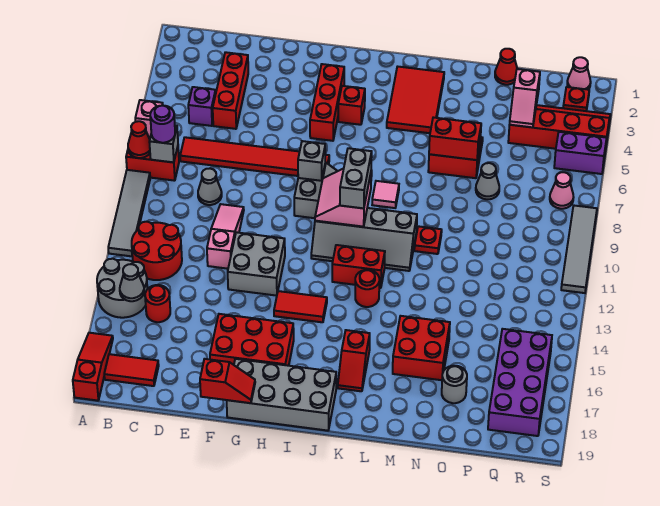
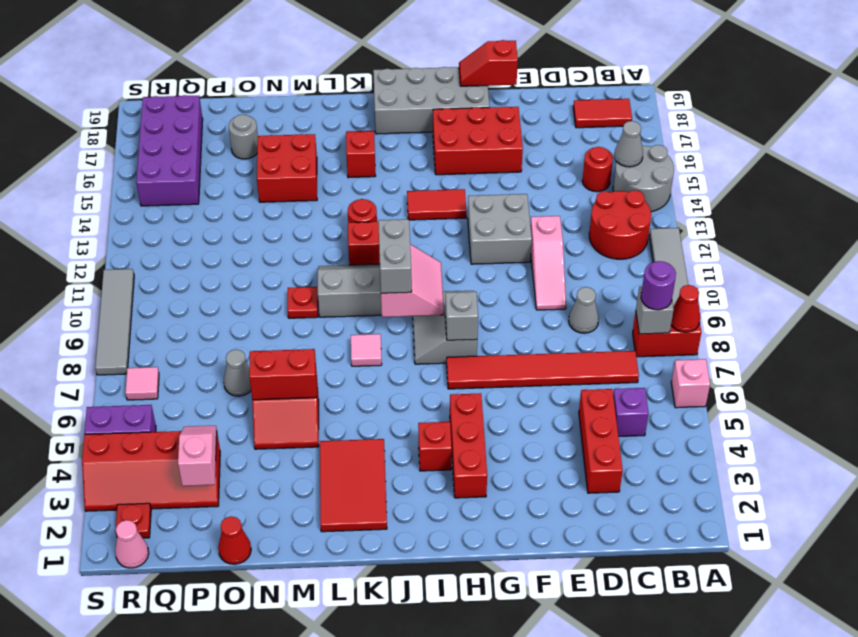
red 1x3 slope [73,333,113,401] -> none
pink 1x1 cone [550,172,574,209] -> pink 1x1 tile [125,367,159,400]

